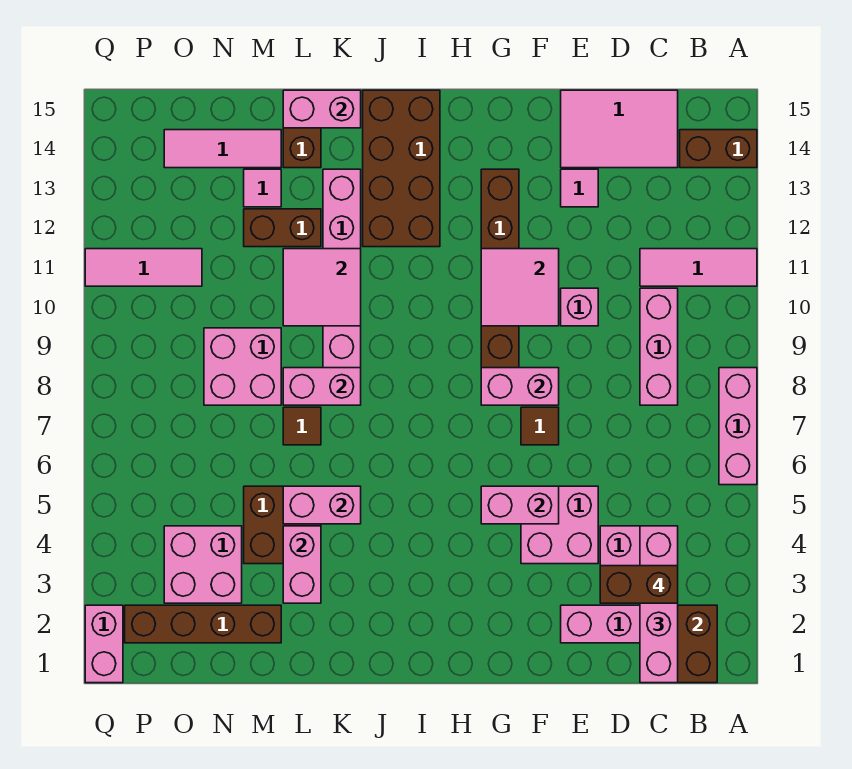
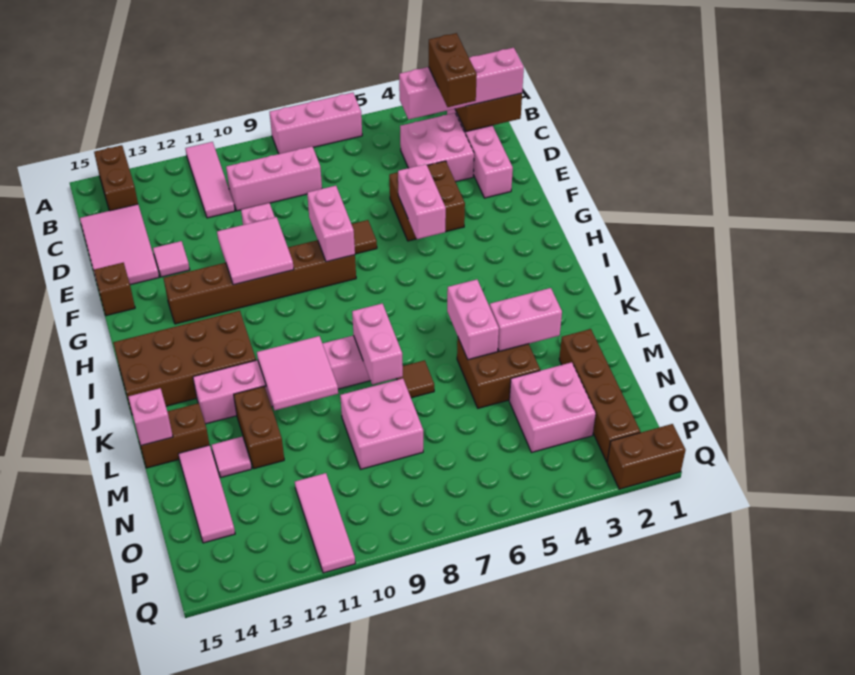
pink 2x2 brick [521,486,598,564] -> brown 2x2 brick [389,161,465,241]
none -> brown 1x1 brick [94,263,135,316]
pink 1x2 brick [283,90,361,128] -> pink 1x1 brick [128,388,173,446]
pink 1x2 brick [85,605,123,683] -> brown 1x2 brick [607,424,686,489]

